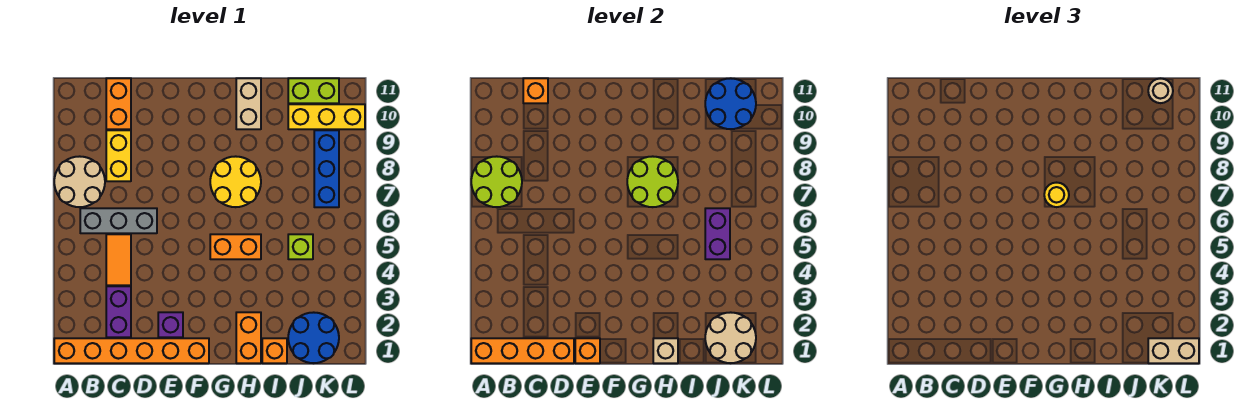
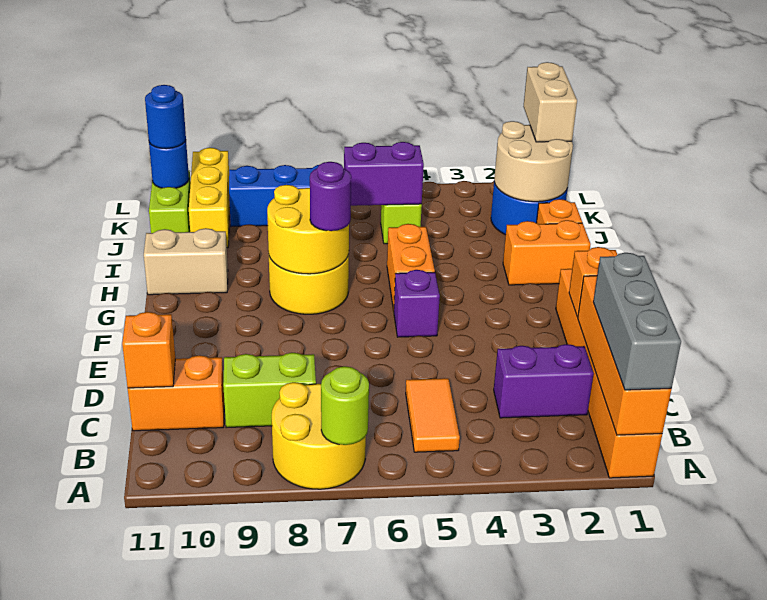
tan 2x2 round brick [54,156,105,207] -> yellow 2x2 round brick [272,382,366,489]
lime 2x2 round brick [471,156,522,207] -> lime 1x1 round brick [321,366,369,445]
grey 1x3 brick [80,208,157,233] -> grey 1x3 brick moved to [593,253,681,390]
orange 1x2 tile [106,234,131,285] -> orange 1x2 tile turned to [406,378,460,452]
yellow 1x2 brick [106,130,131,181] -> lime 1x2 brick [223,353,316,428]
purple 1x1 brick [158,312,183,337] -> purple 1x1 brick moved to [394,270,440,337]
lime 2x2 round brick [627,156,678,207] -> yellow 2x2 round brick [267,185,349,274]
yellow 1x1 round brick [1044,183,1069,207] -> purple 1x1 round brick [310,162,351,231]
tan 1x1 brick [653,338,678,363] -> none
blue 2x2 round brick [705,78,756,129] -> blue 1x1 round brick [149,141,189,188]
tan 1x1 round brick [1148,79,1173,103] -> blue 1x1 round brick [145,85,186,149]

